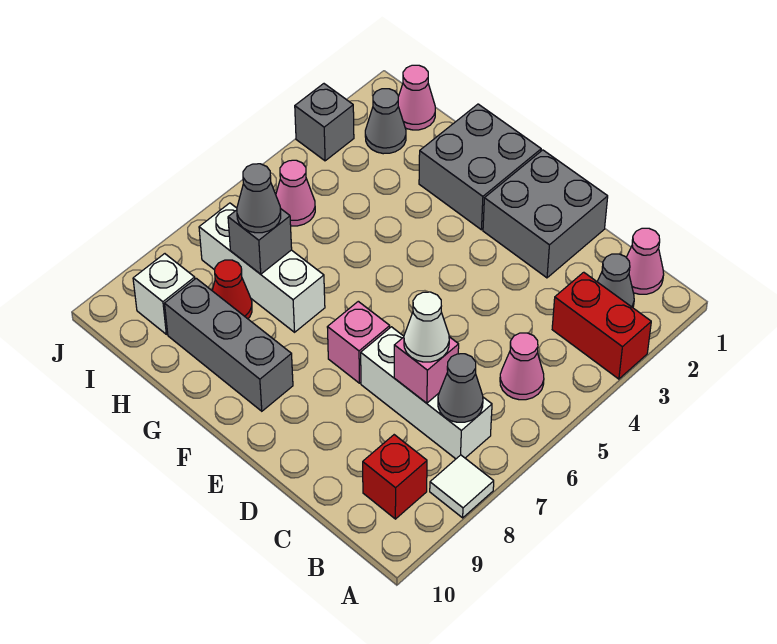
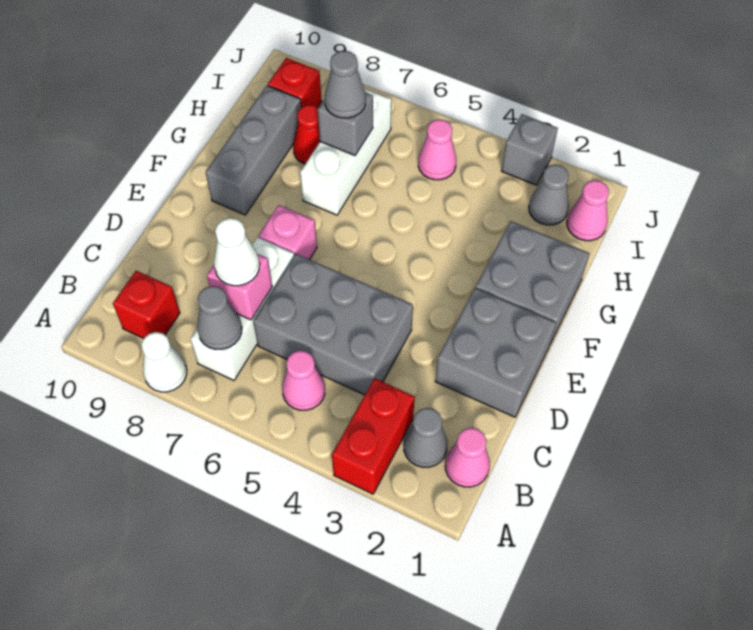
white 1x1 tile [430,455,494,518] -> white 1x1 cone [141,332,187,392]
none -> grey 2x3 brick [253,254,413,395]
white 1x1 brick [133,254,195,334] -> red 1x1 brick [268,58,322,108]

